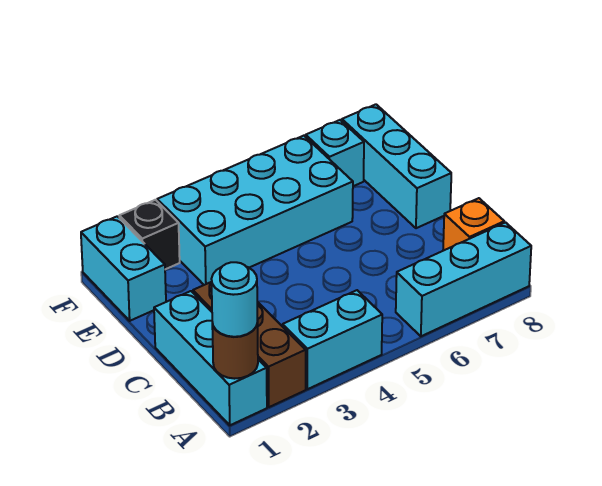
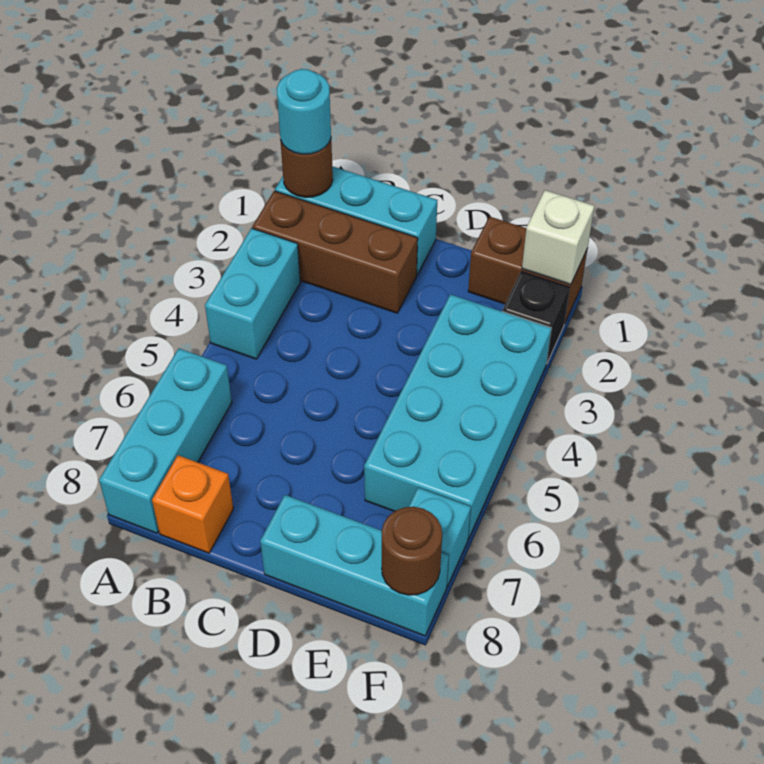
cyan 1x2 brick [81,216,166,321] -> brown 1x2 brick [468,217,587,324]
none -> white 1x1 brick [522,190,594,285]
none -> brown 1x1 round brick [382,507,442,595]

